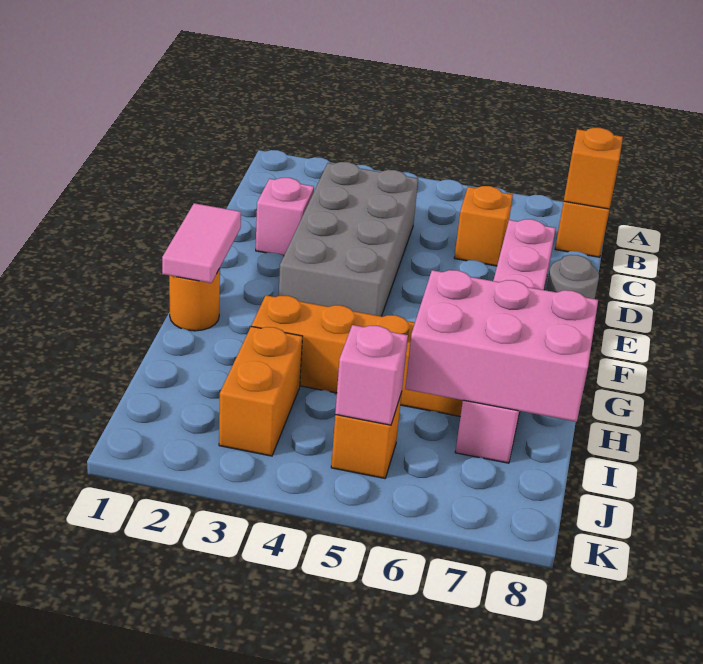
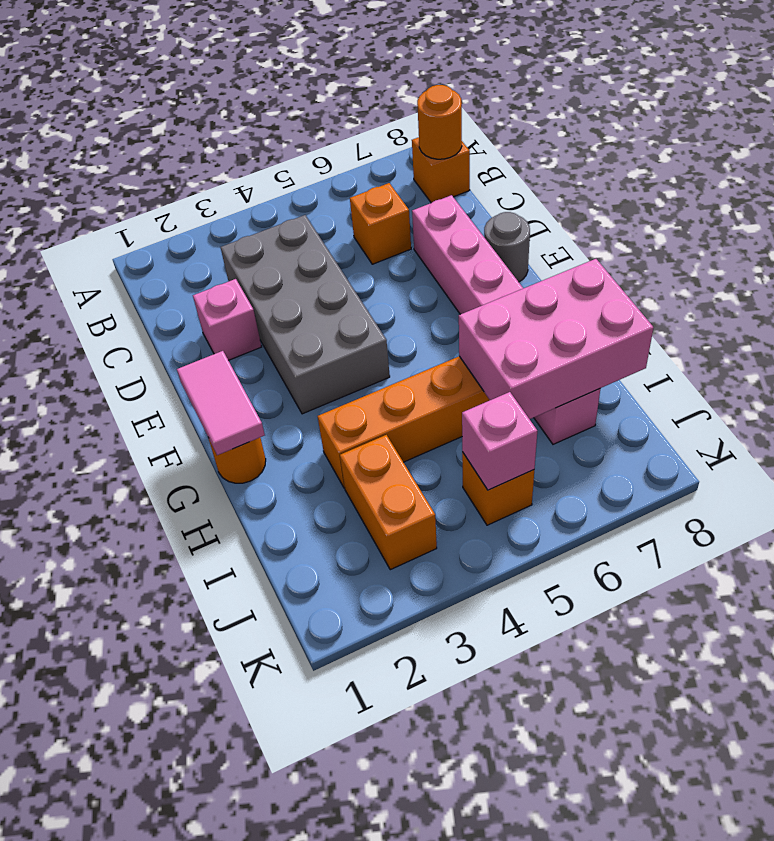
orange 1x1 brick [564,128,623,209] -> orange 1x1 round brick [417,85,462,159]

